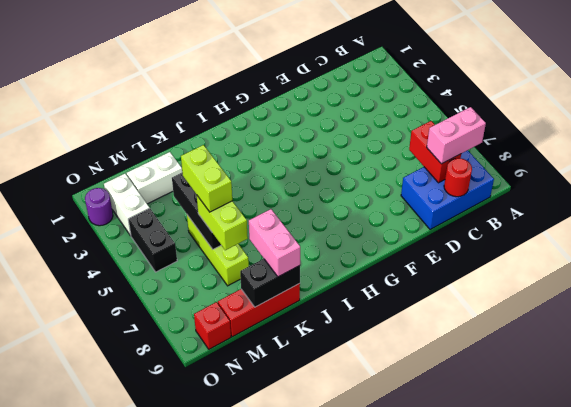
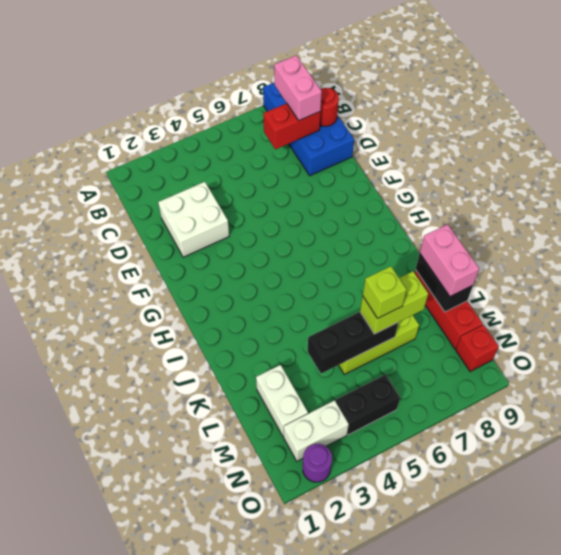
blue 2x3 brick [401,150,494,230] -> blue 2x4 brick [263,83,354,176]
none -> white 2x2 brick [158,182,229,257]
pink 1x2 brick [249,209,300,277] -> pink 1x2 brick turned to [420,224,479,296]
lime 1x2 brick [181,145,232,212] -> lime 1x1 brick [363,266,407,318]

